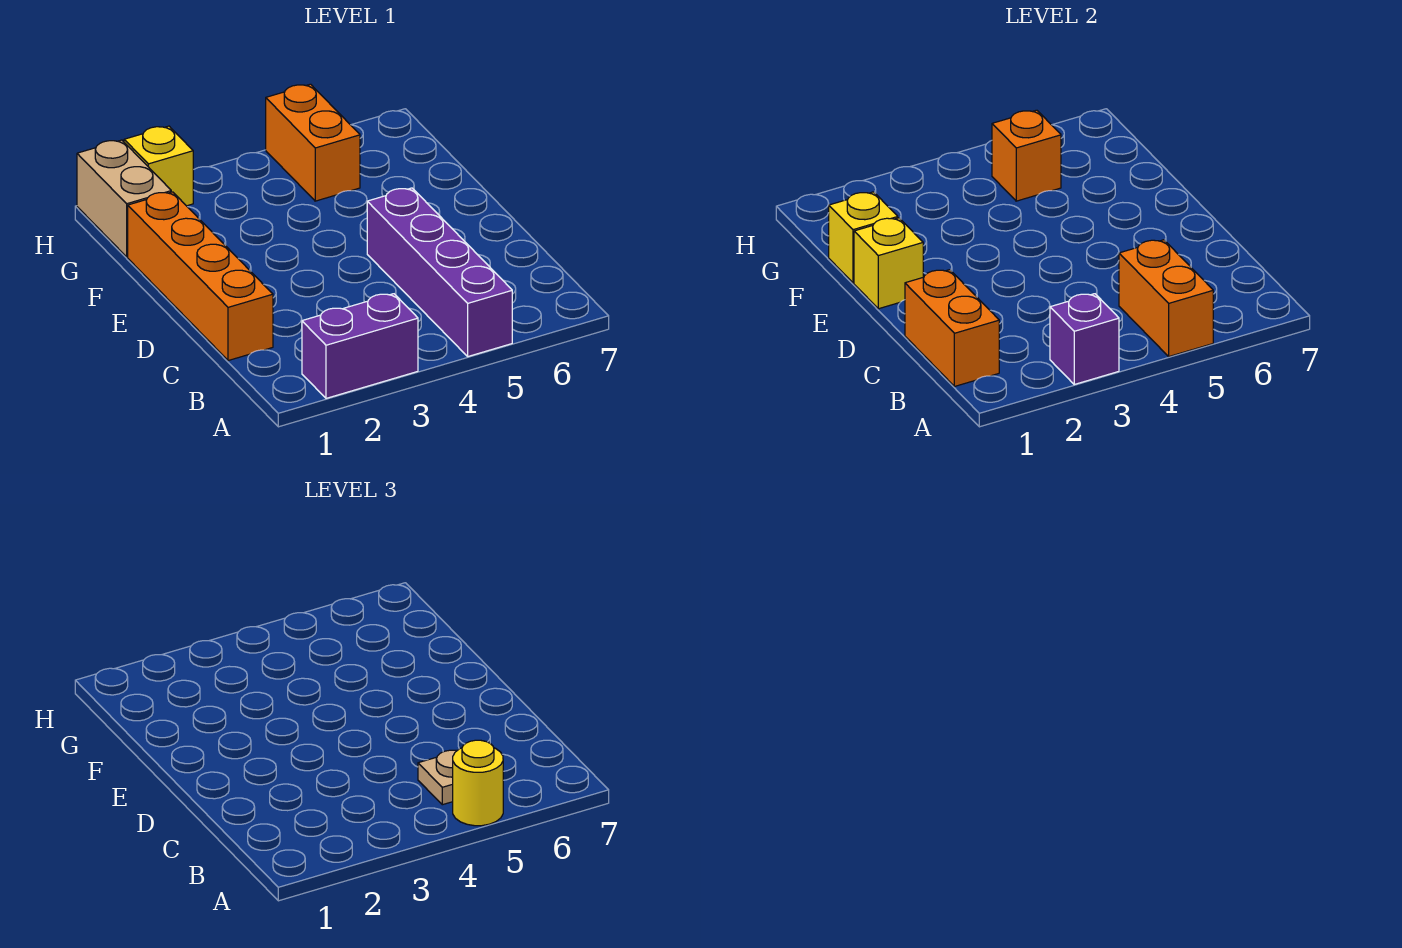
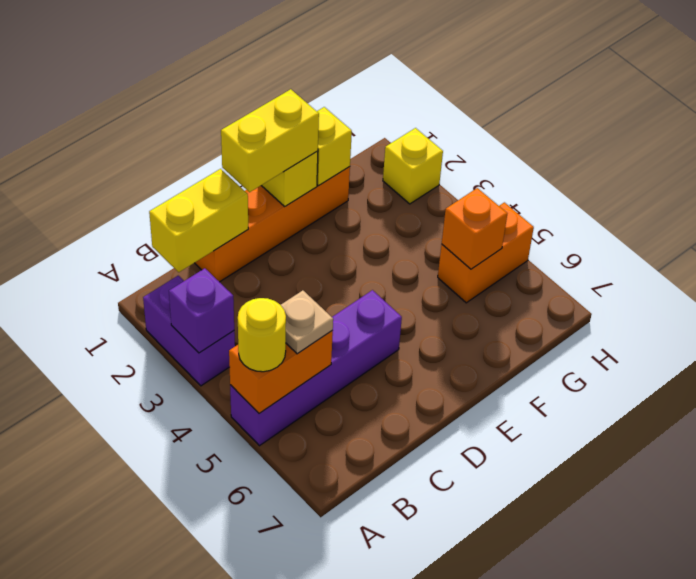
orange 1x2 brick [905,270,999,386] -> yellow 1x2 brick [149,169,248,272]
none -> yellow 1x2 brick [221,89,319,192]
tan 1x2 brick [77,140,171,257] -> none

